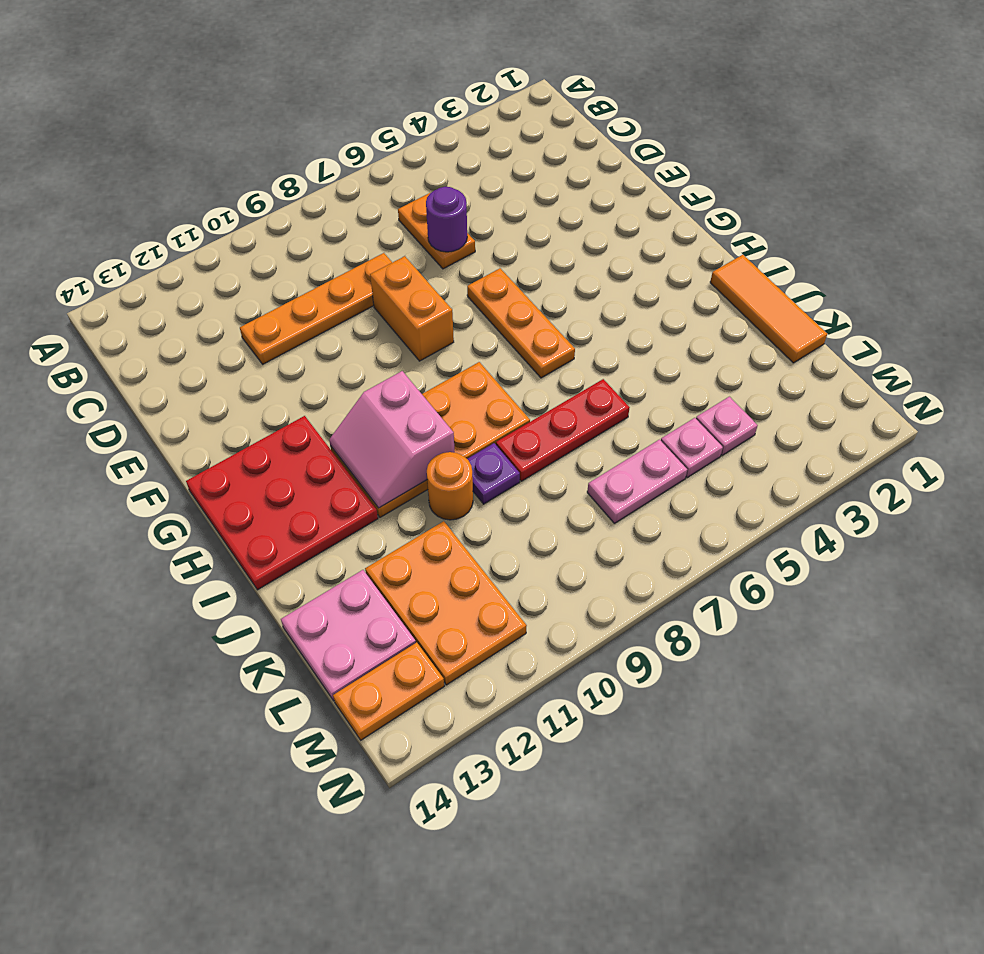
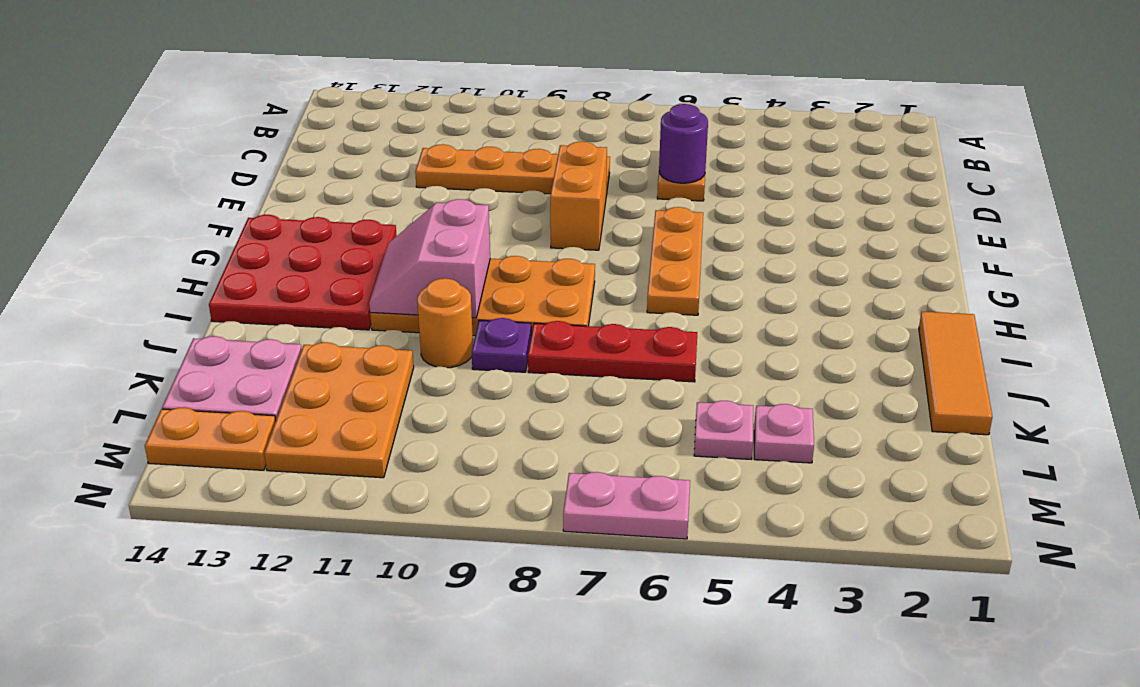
pink 1x2 plate [587,440,687,523] -> pink 1x2 plate moved to [563,472,690,539]

